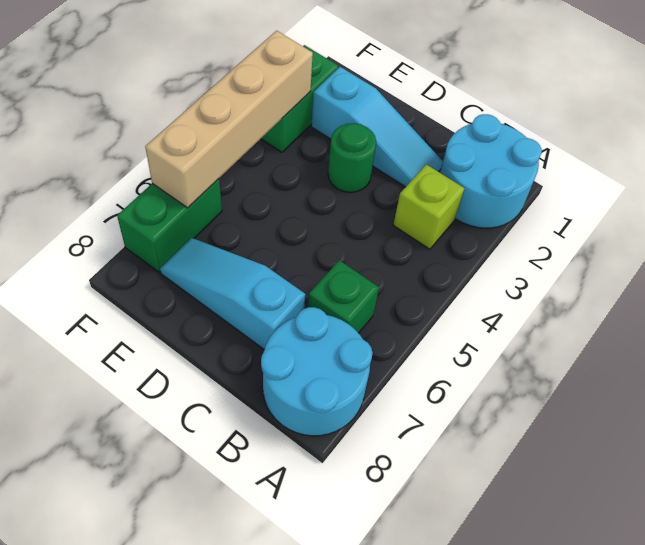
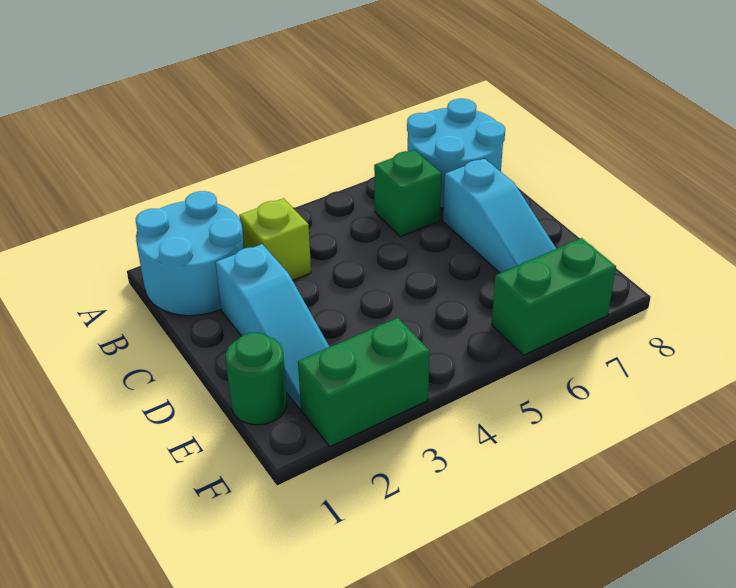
cyan 1x3 slope [311,67,443,187] -> cyan 1x3 slope turned to [215,244,329,409]
green 1x1 round brick [328,123,376,192] -> green 1x1 round brick moved to [226,333,287,425]
tan 1x4 brick [145,31,313,208] -> none

